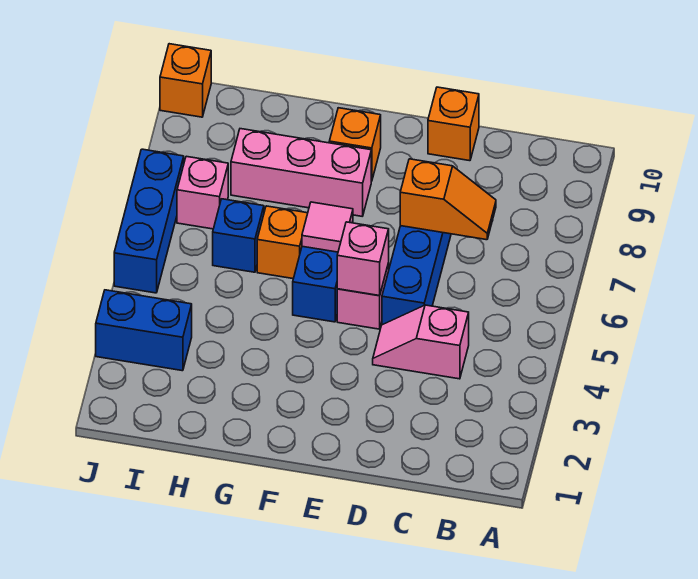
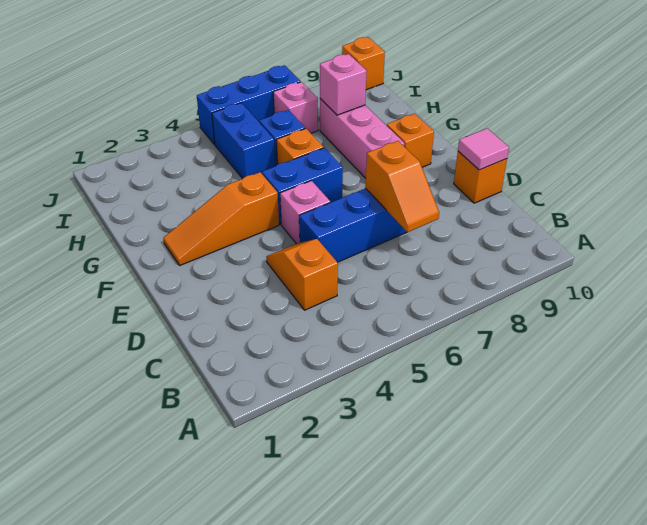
pink 1x2 slope [373,305,469,379] -> orange 1x2 slope [266,239,338,310]
pink 1x1 brick [337,222,389,296] -> pink 1x1 brick moved to [320,54,367,115]
none -> orange 1x3 slope [163,172,279,266]
pink 1x1 tile [302,202,353,252] -> pink 1x1 tile moved to [458,128,509,170]
blue 1x2 brick [96,290,192,371] -> blue 1x2 brick moved to [212,103,275,179]

